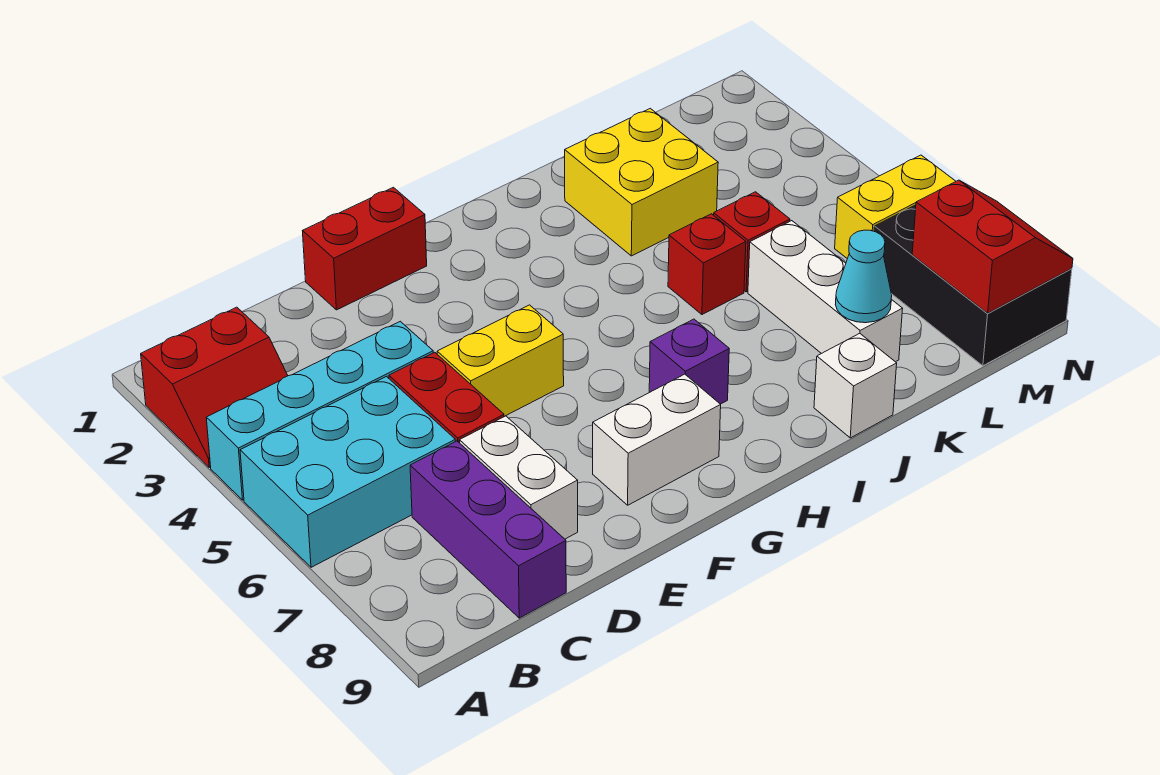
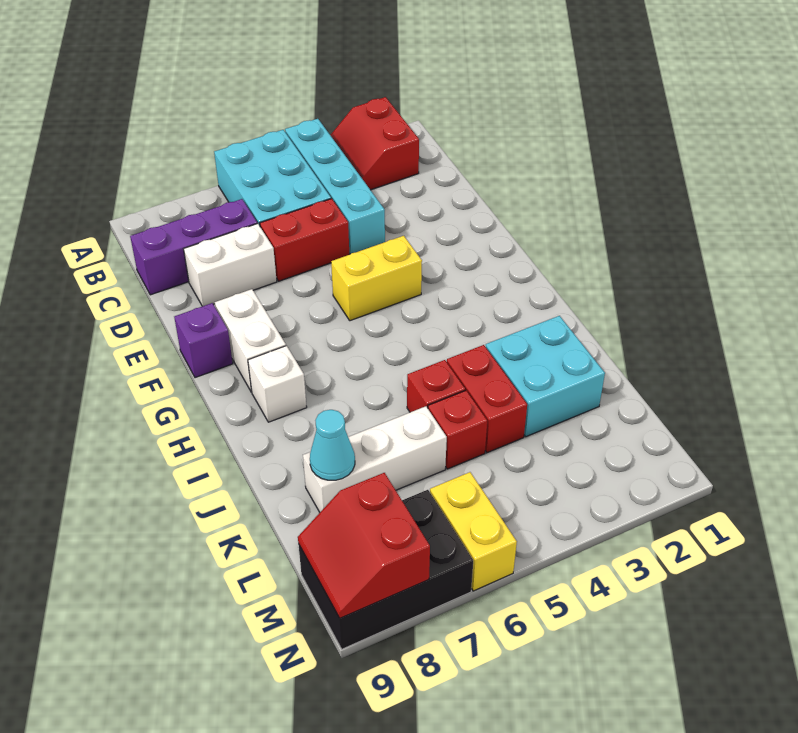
red 1x2 brick [303,187,427,310] -> red 1x2 brick moved to [447,345,527,453]
yellow 1x2 brick [437,305,564,416] -> yellow 1x2 brick turned to [331,236,422,321]
purple 1x1 brick [649,319,729,404] -> purple 1x1 brick moved to [174,303,233,378]
yellow 2x2 brick [565,108,718,256] -> cyan 2x2 brick [486,316,605,437]
white 1x1 brick [814,333,897,438] -> white 1x1 brick moved to [248,346,307,422]
red 2x2 slope [912,180,1073,313] -> red 2x2 slope turned to [298,473,430,618]

